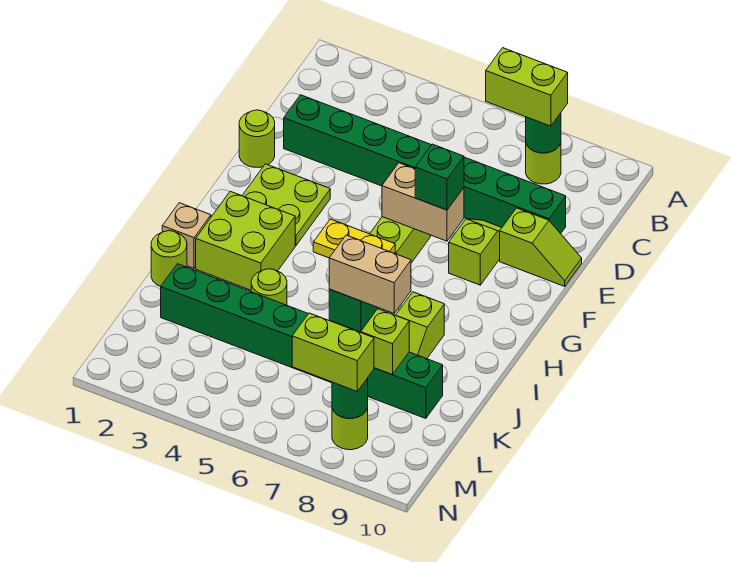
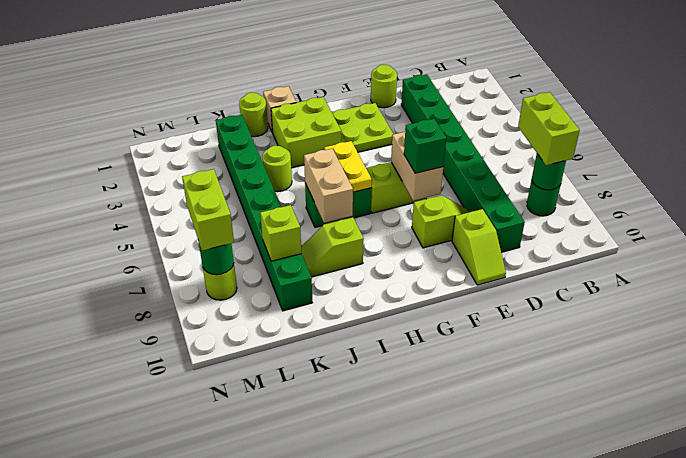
lime 1x1 round brick [526,143,561,184] -> green 1x1 round brick [527,180,561,216]

